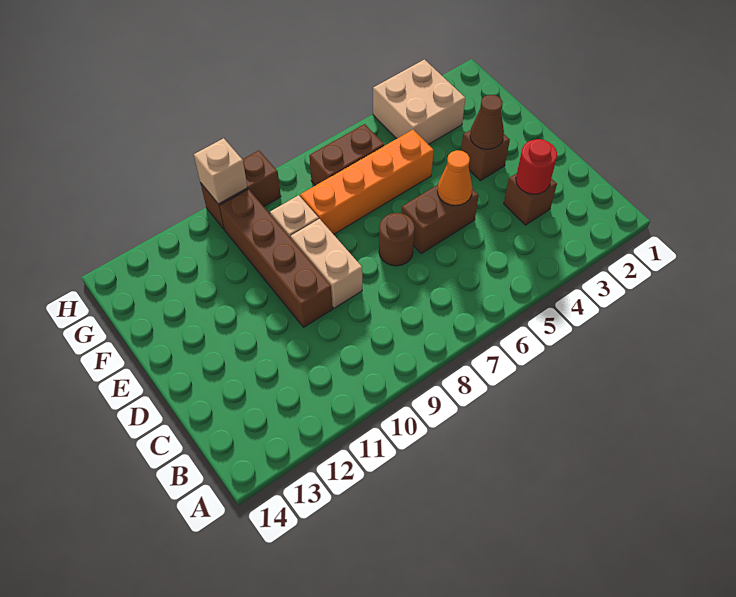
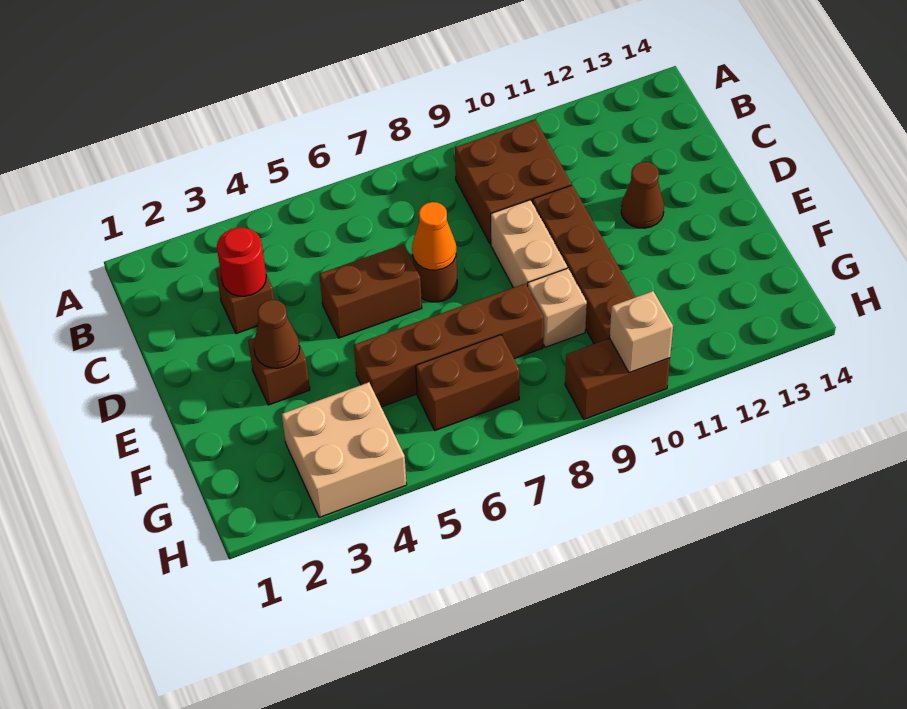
none -> brown 2x2 brick [455,120,571,244]
orange 1x1 cone [437,150,472,205] -> orange 1x1 cone moved to [412,202,456,270]
none -> brown 1x1 cone [621,162,664,228]
orange 1x4 brick [300,130,434,234] -> brown 1x4 brick [354,283,544,407]

